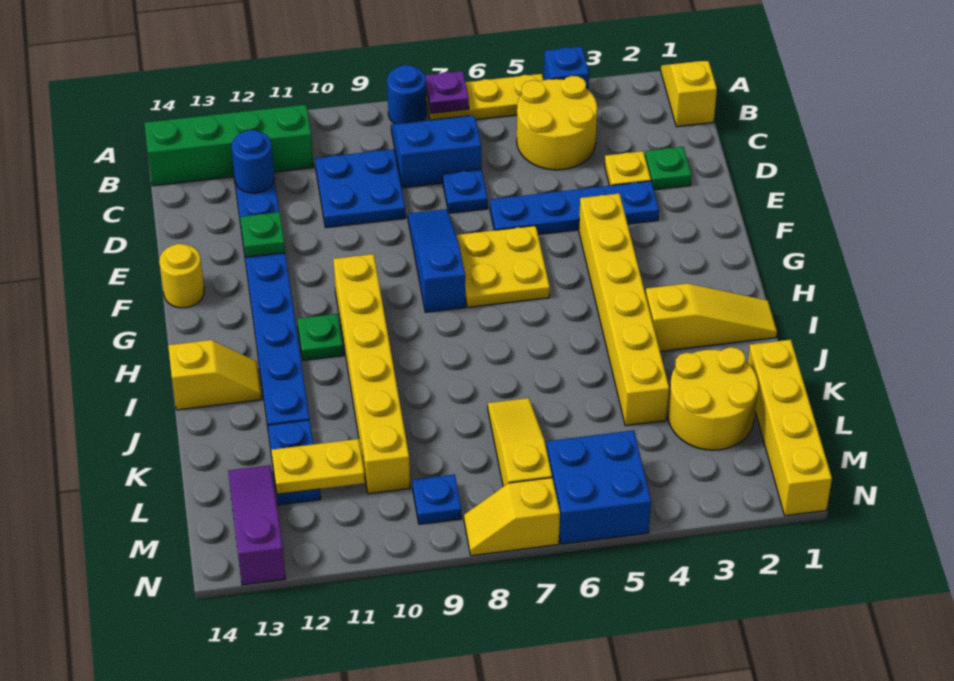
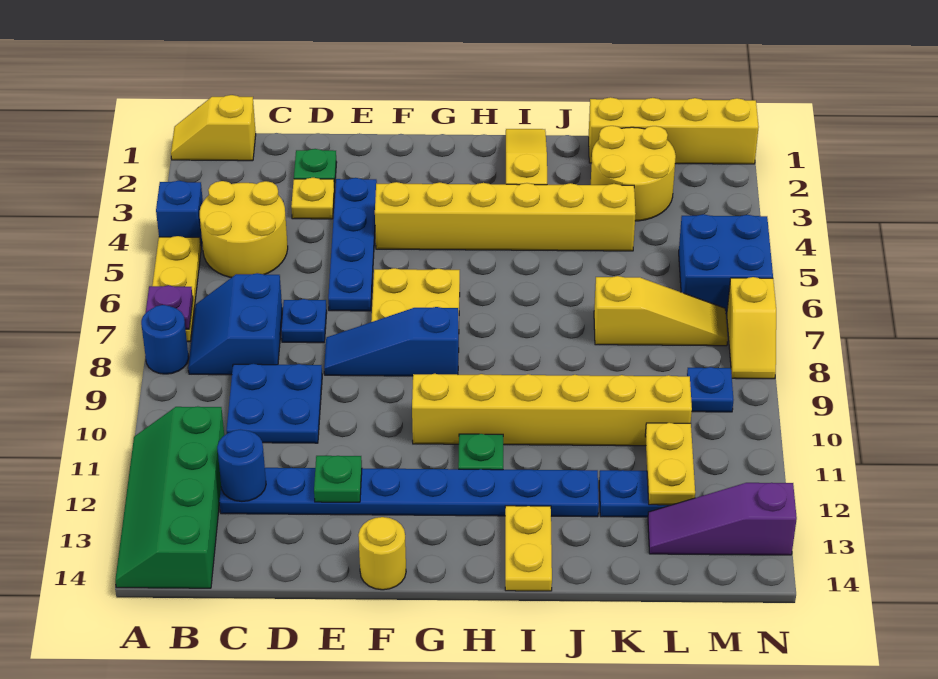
yellow 1x2 slope [168,340,262,410] -> yellow 1x2 plate [505,506,552,591]
yellow 1x3 slope [488,398,552,486] -> yellow 1x3 slope turned to [594,276,728,346]

